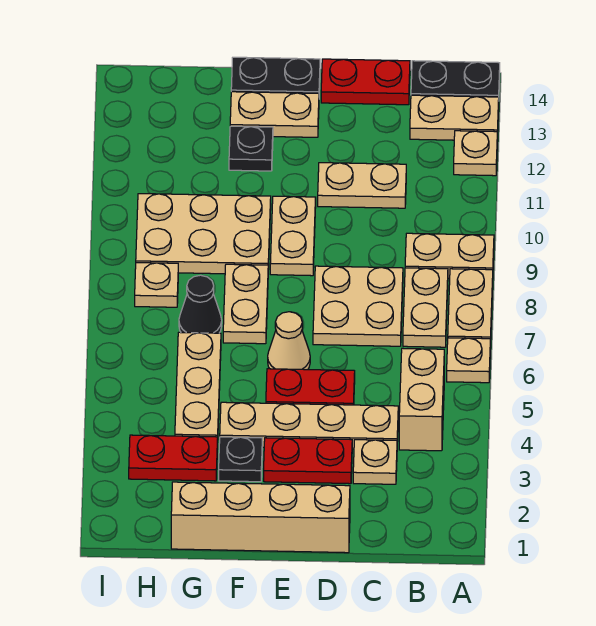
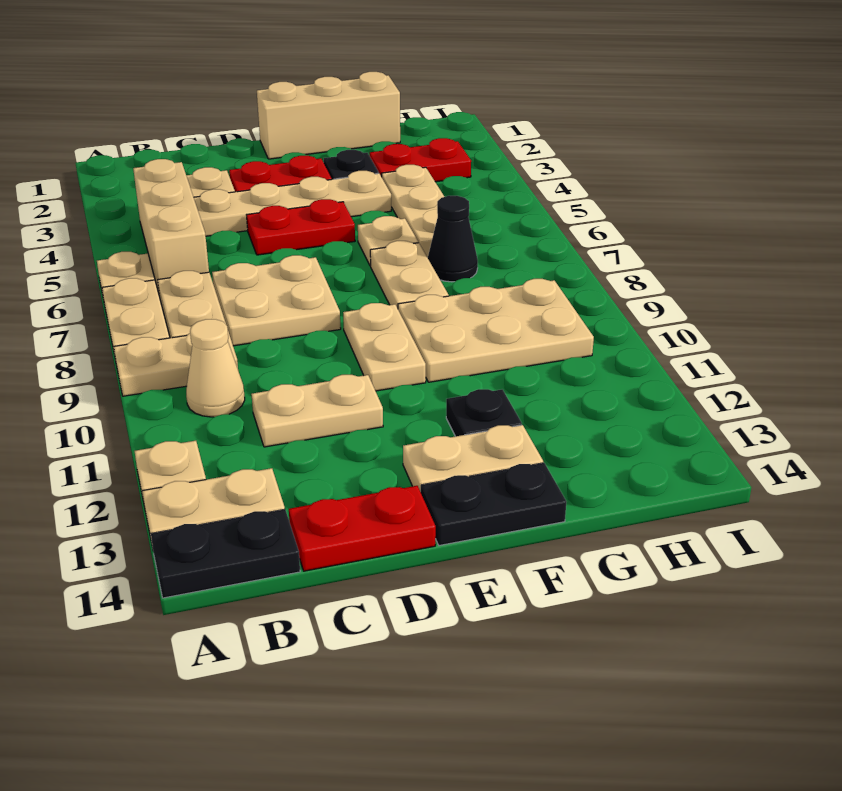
tan 1x2 brick [399,348,444,451] -> tan 1x3 brick [133,159,209,293]
tan 1x4 brick [171,482,350,553] -> tan 1x3 brick [257,72,400,159]
tan 1x1 cone [268,312,310,370] -> tan 1x1 cone moved to [186,319,245,417]
tan 1x1 plate [135,263,178,307] -> tan 1x1 plate moved to [358,216,418,266]

